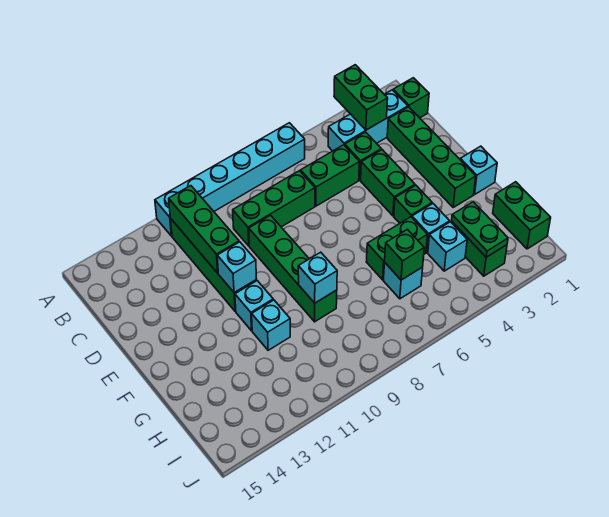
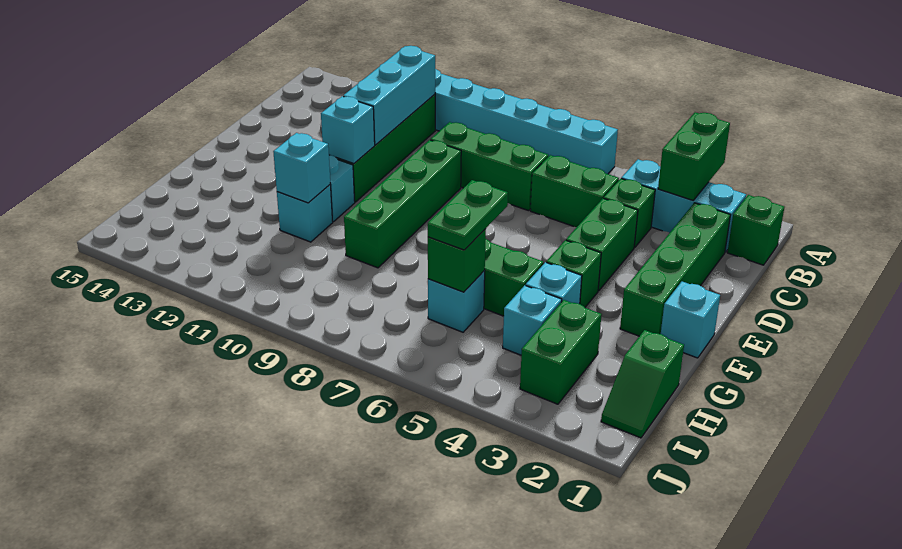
green 1x3 brick [169,186,239,273] -> cyan 1x3 brick [343,46,435,145]
cyan 1x1 brick [298,252,337,303] -> cyan 1x1 brick moved to [273,133,330,203]
green 1x2 brick [493,182,551,249] -> green 1x2 slope [601,330,684,438]
green 1x2 plate [452,202,508,257] -> green 1x2 plate moved to [428,180,508,250]

